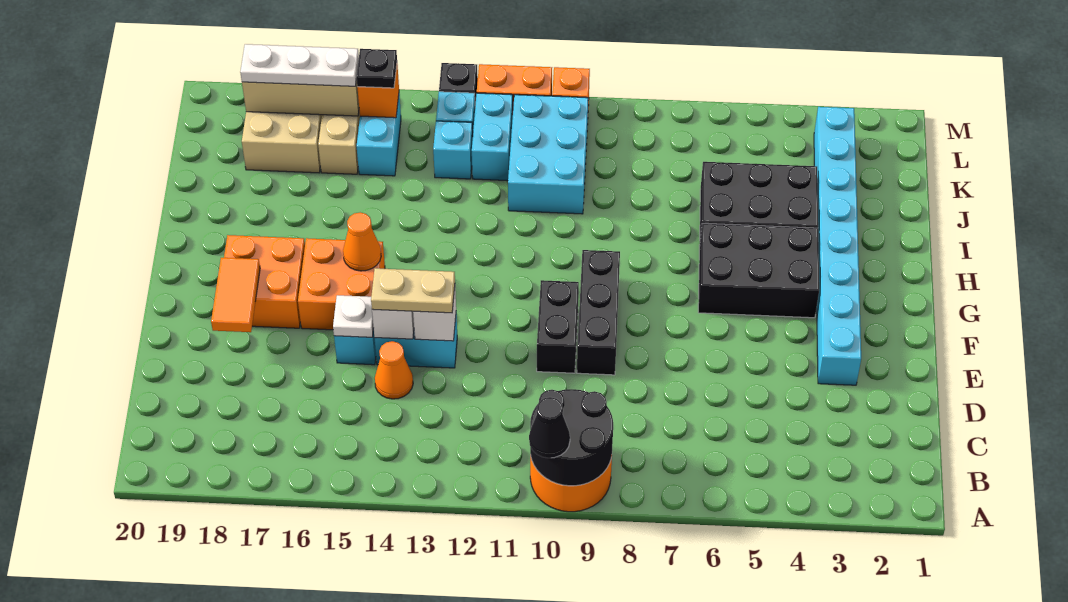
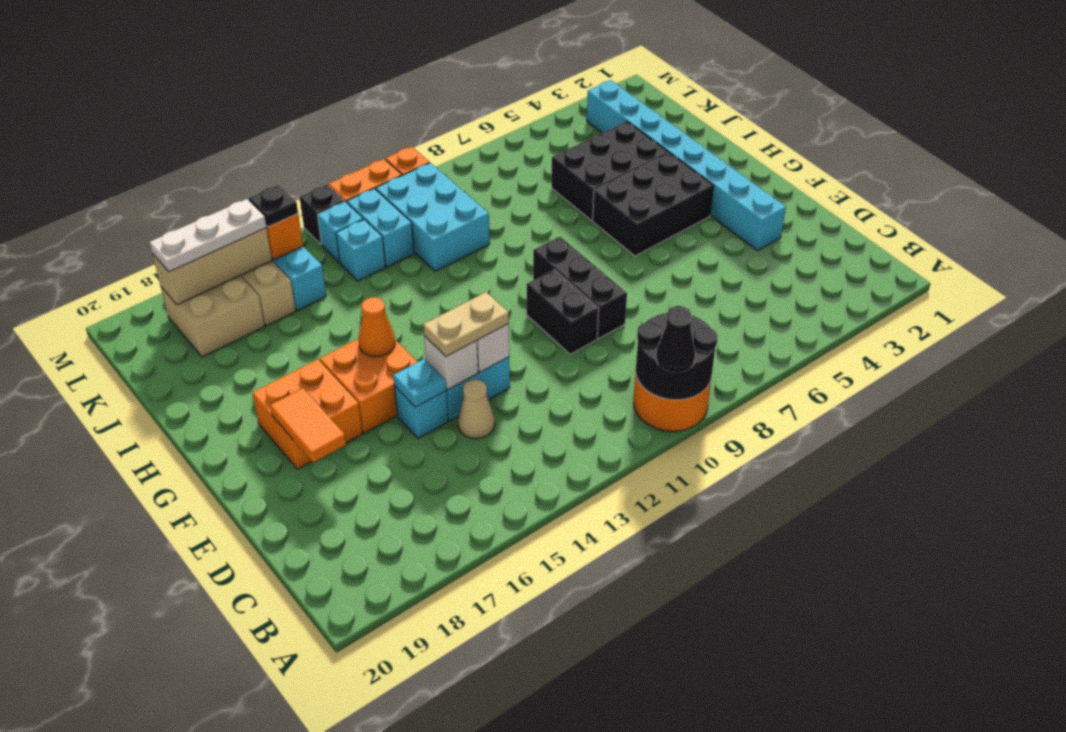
orange 1x1 cone [375,341,413,399] -> tan 1x1 cone [458,379,495,439]
white 1x1 plate [333,295,374,337] -> cyan 1x1 plate [393,359,446,407]

